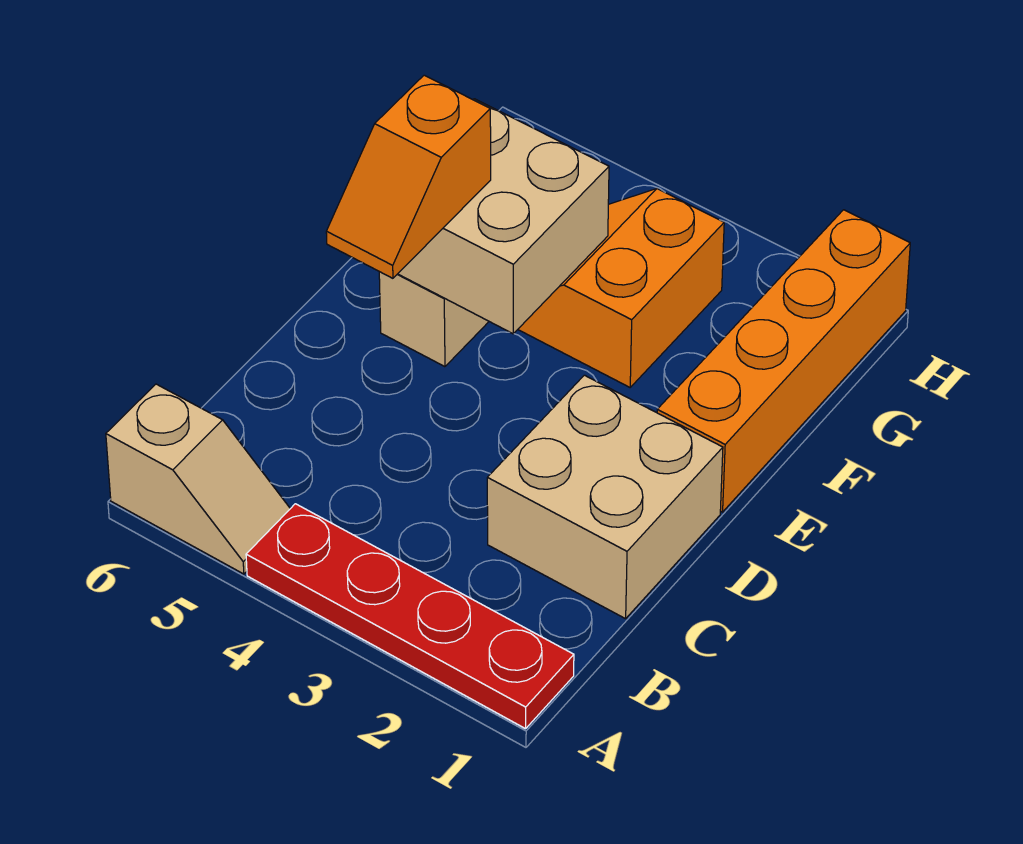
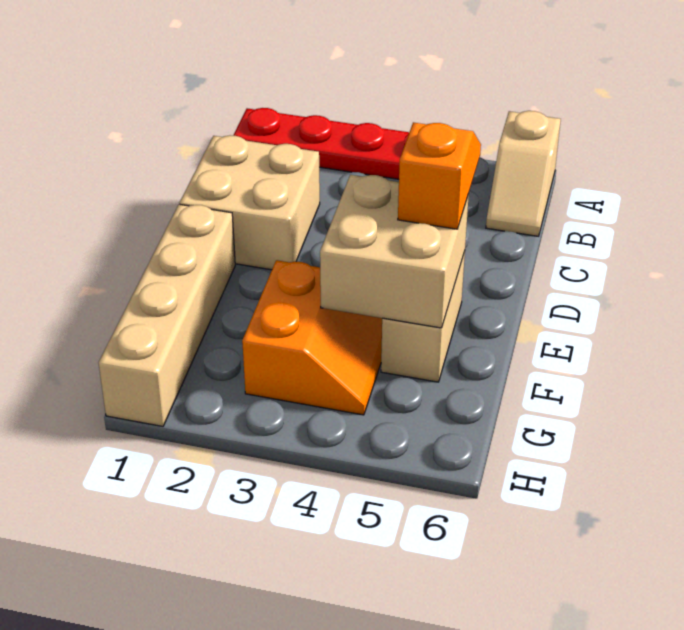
tan 1x2 slope [106,384,290,574] -> tan 1x2 slope turned to [486,111,561,236]
orange 1x4 brick [657,210,910,512] -> tan 1x4 brick [98,204,235,426]

